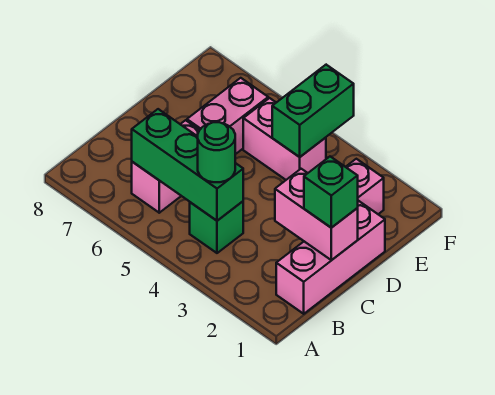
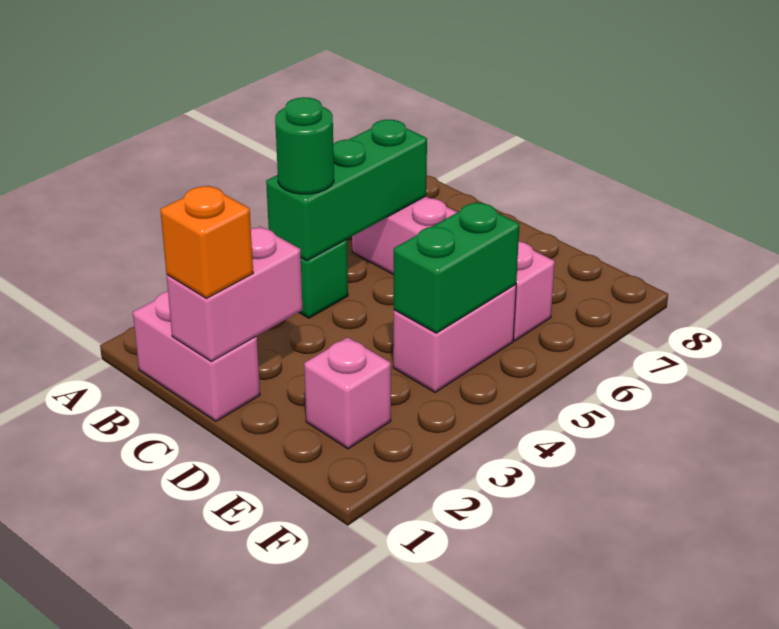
pink 1x3 brick [276,201,385,314] -> pink 1x2 brick [133,291,260,421]
green 1x1 brick [304,157,358,228] -> orange 1x1 brick [160,186,253,298]
green 1x2 brick [272,65,354,157] -> green 1x2 brick turned to [394,202,519,333]

